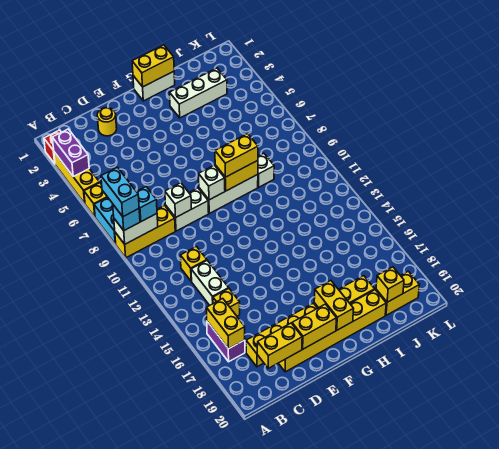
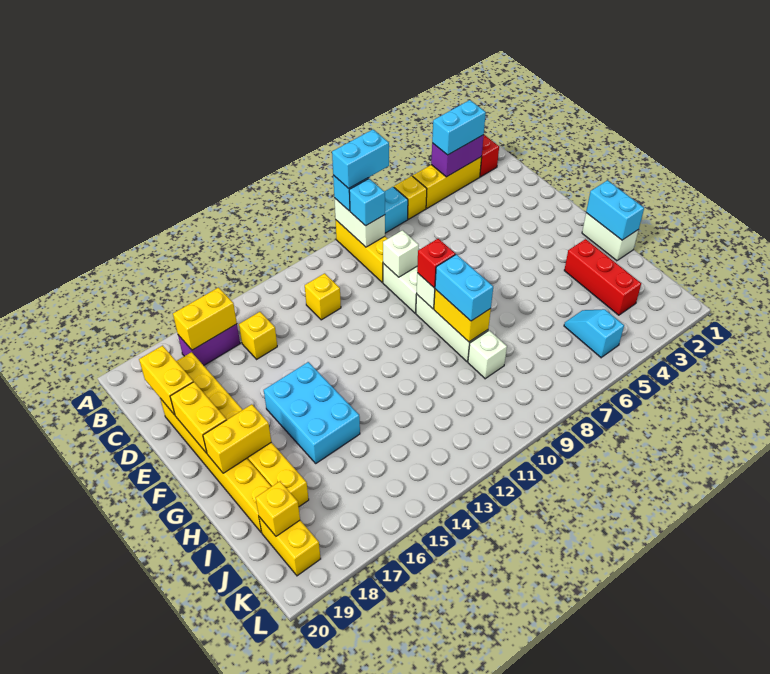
none -> cyan 1x2 brick [432,100,486,155]
white 1x2 brick [191,260,229,305] -> none
yellow 1x1 round brick [97,108,117,136] -> none
none -> red 1x1 brick [417,239,456,288]
none -> cyan 2x3 brick [264,362,360,463]
yellow 1x2 brick [132,45,174,87] -> cyan 1x2 brick [586,180,644,240]
yellow 1x2 brick [215,134,258,177] -> cyan 1x2 brick [435,254,493,321]
white 1x3 brick [170,68,227,118] -> red 1x3 brick [564,239,641,315]
none -> cyan 1x2 slope [564,309,624,358]

